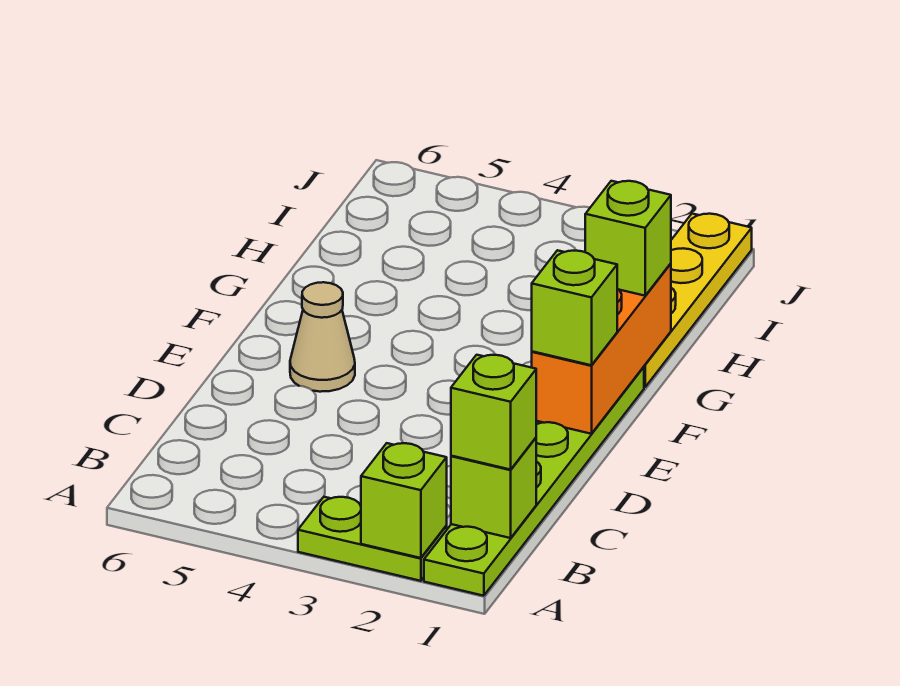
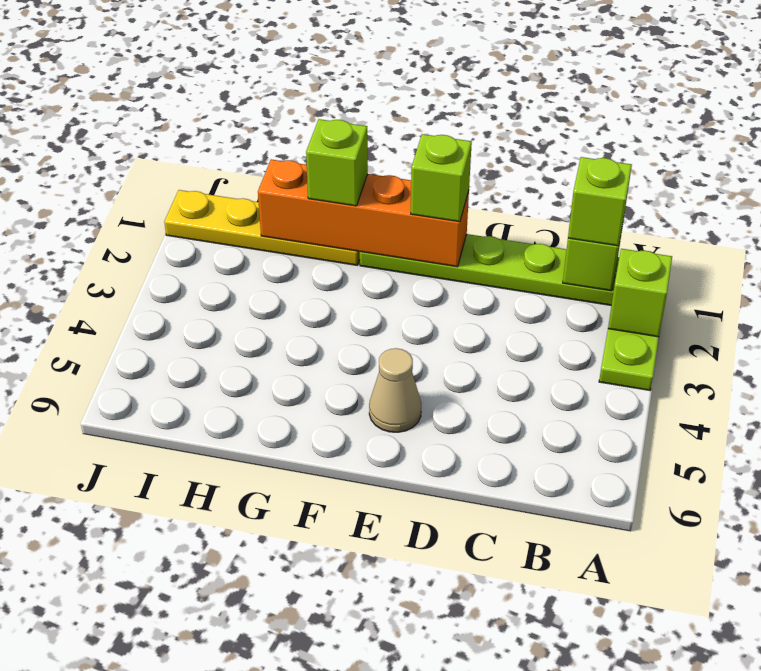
orange 1x3 brick [532,264,671,434] -> orange 1x4 brick [258,159,469,267]

